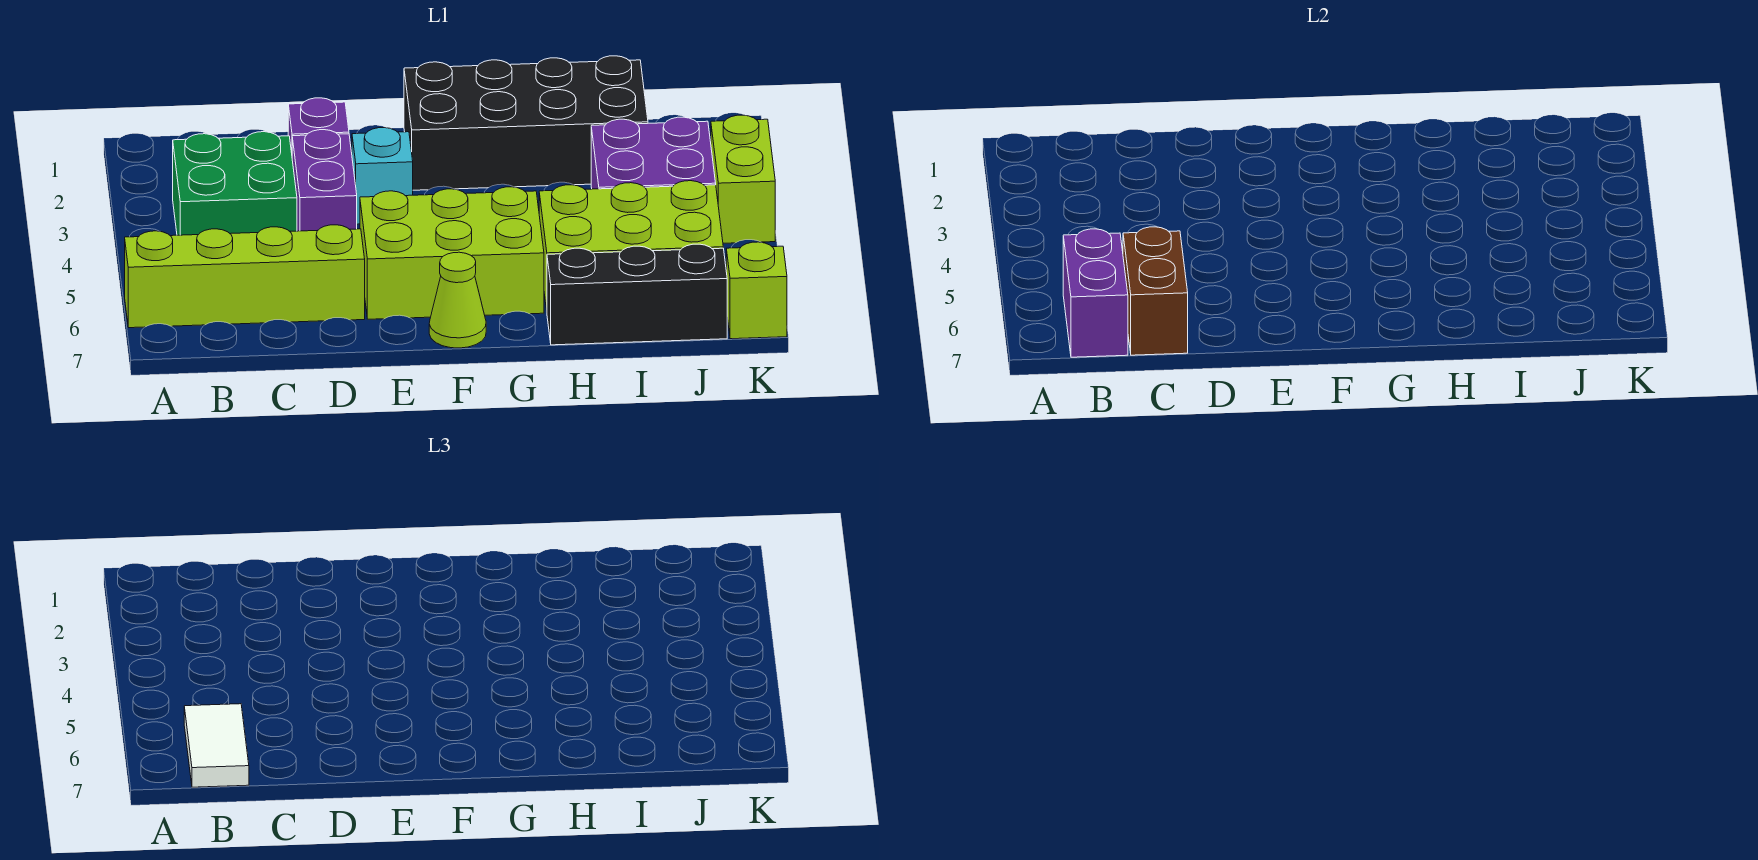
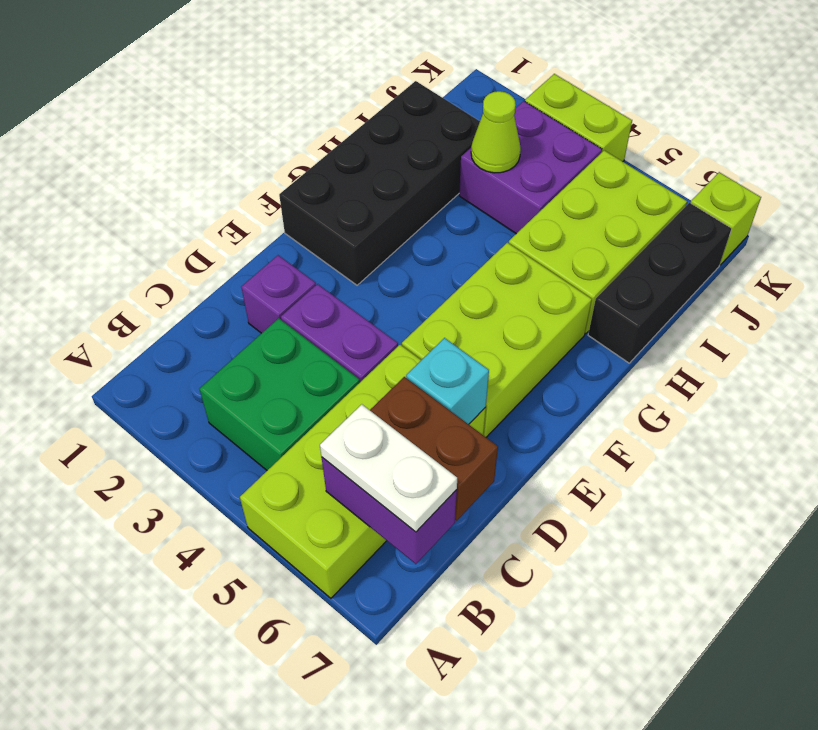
lime 1x4 brick [125,225,365,328] -> lime 2x4 brick [240,345,486,598]
white 1x2 tile [184,704,249,787] -> white 1x2 plate [320,404,457,532]
cyan 1x1 brick [352,128,413,224] -> cyan 1x1 brick moved to [406,338,489,424]
lime 1x1 cone [429,252,486,348] -> lime 1x1 cone moved to [471,91,521,173]

